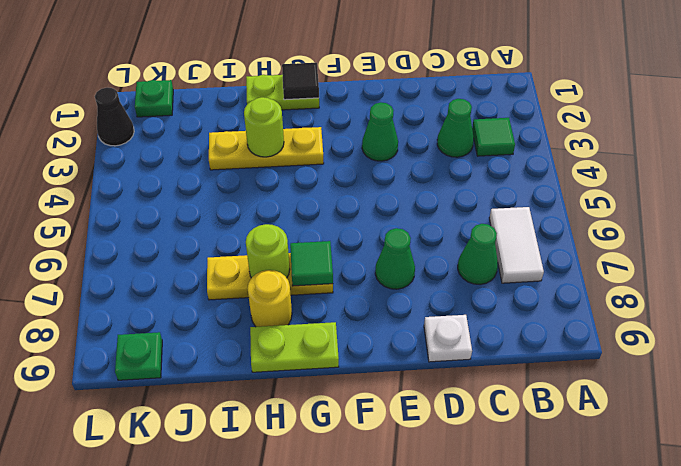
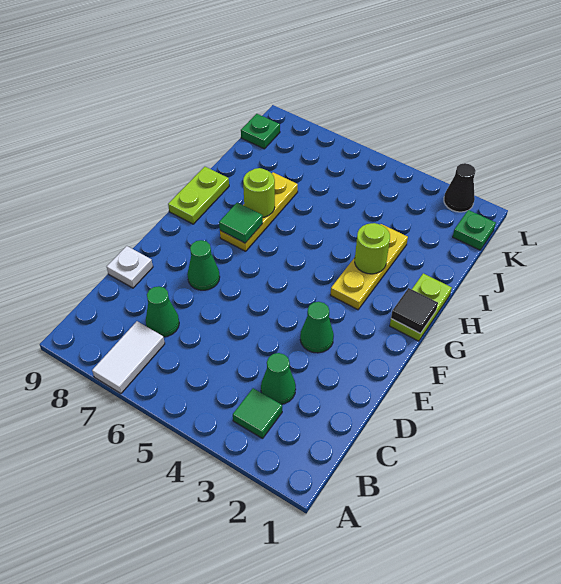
white 1x2 tile [489,207,544,283] -> white 1x2 tile turned to [92,321,165,394]
yellow 1x1 round brick [247,270,292,327] -> none

